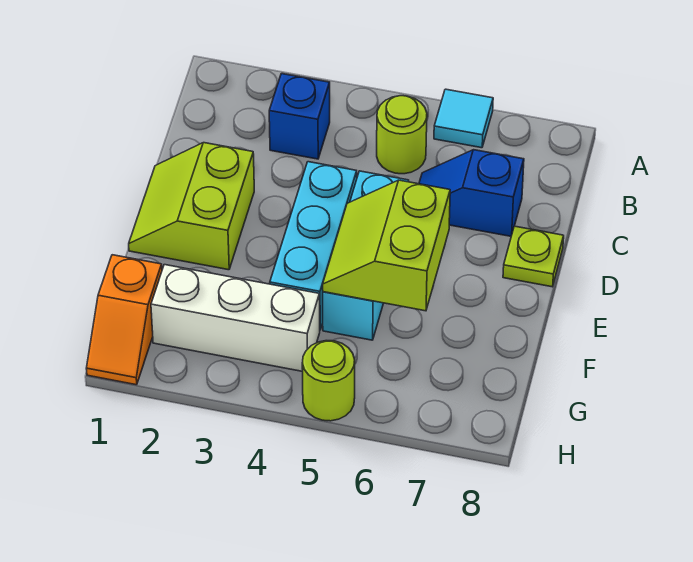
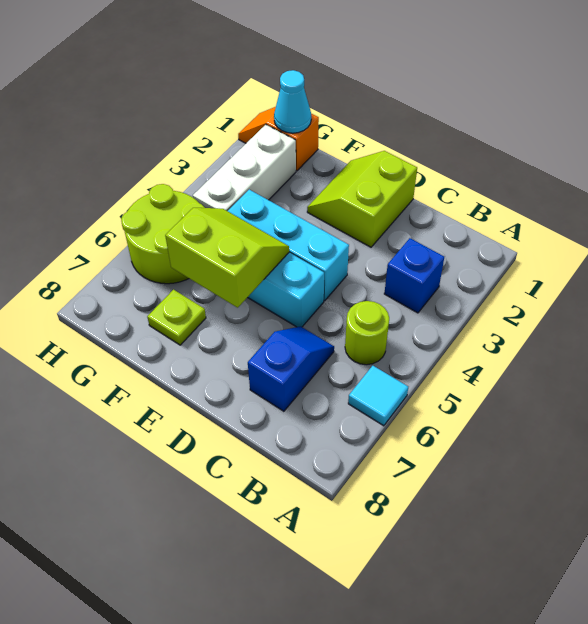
lime 2x2 slope [129,143,254,270] -> lime 2x2 slope turned to [307,151,417,247]
lime 1x1 plate [503,226,564,287] -> lime 1x1 plate moved to [147,290,206,345]
none -> cyan 1x1 cone [274,70,311,133]
lime 1x1 round brick [302,341,355,421] -> lime 2x2 round brick [121,184,205,284]

